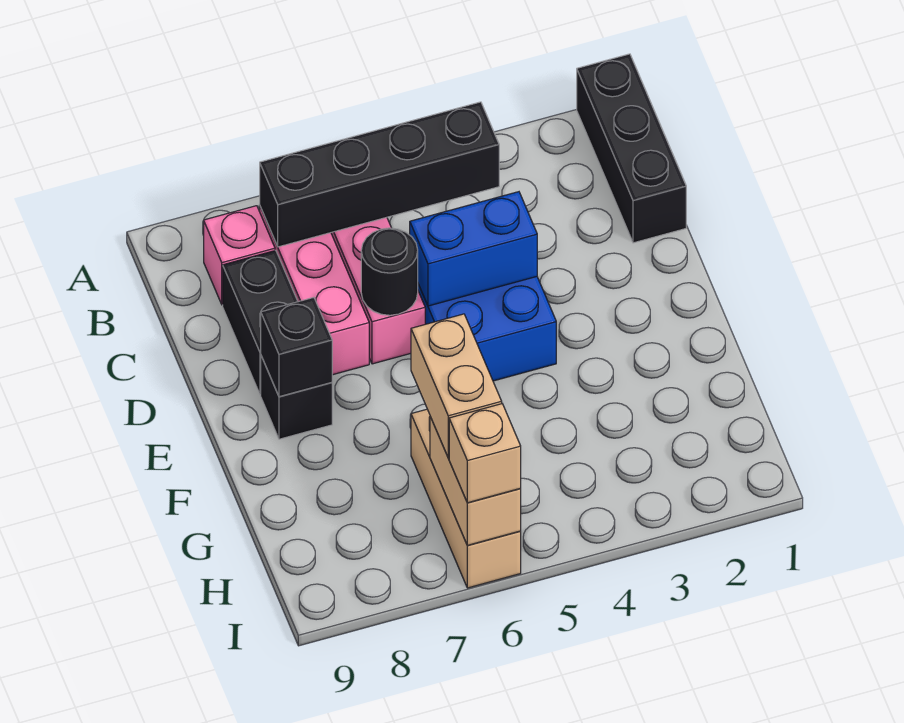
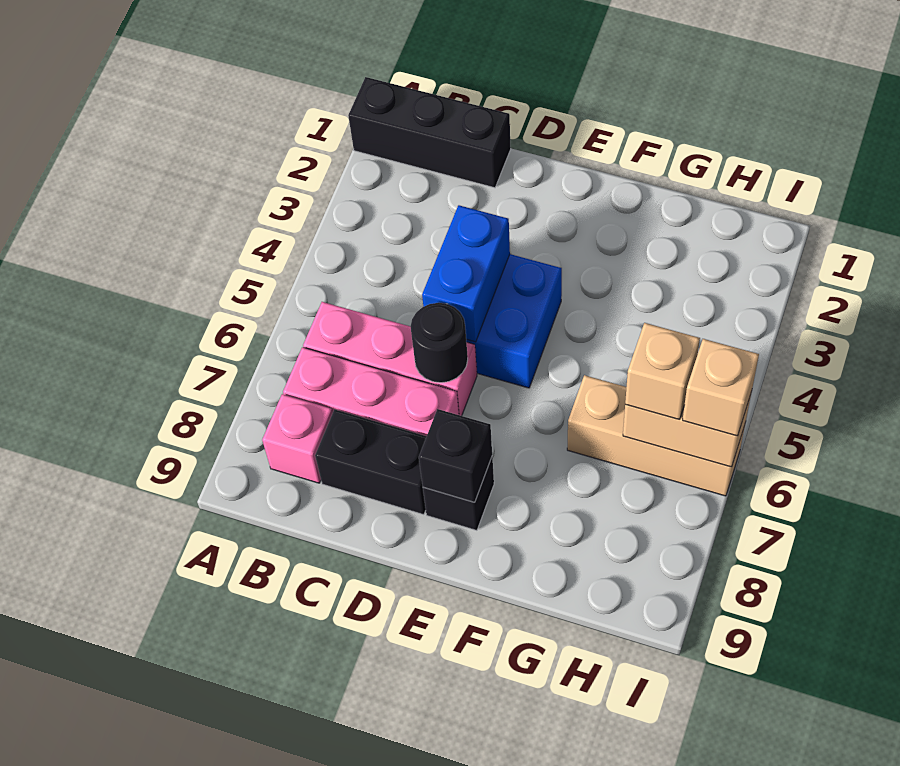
black 1x4 brick [260,102,499,247] -> none
tan 1x2 brick [411,314,502,458] -> tan 1x1 brick [625,323,700,420]

